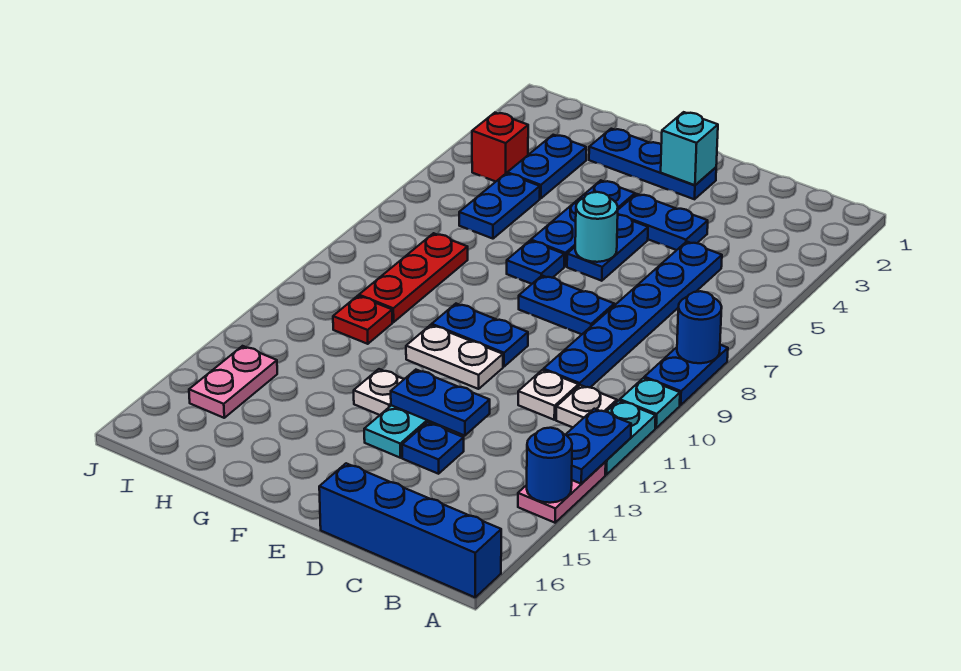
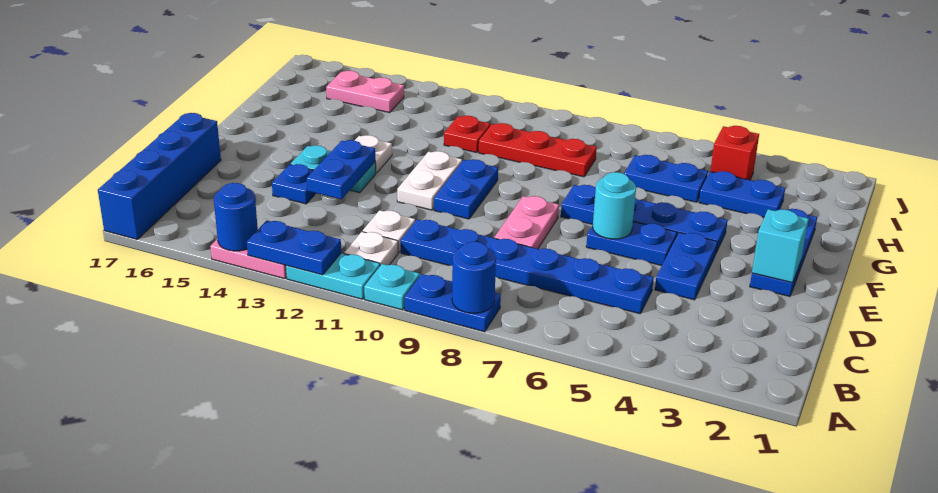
blue 1x2 plate [519,276,614,334] -> pink 1x2 plate [494,196,559,249]

